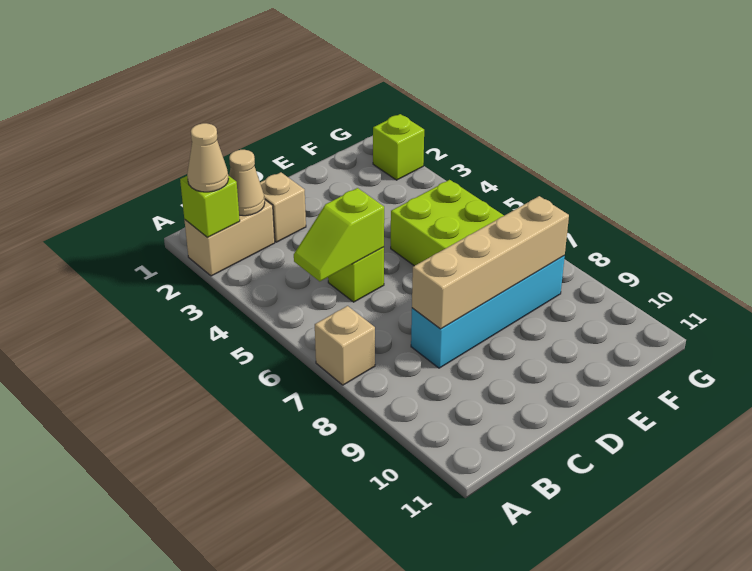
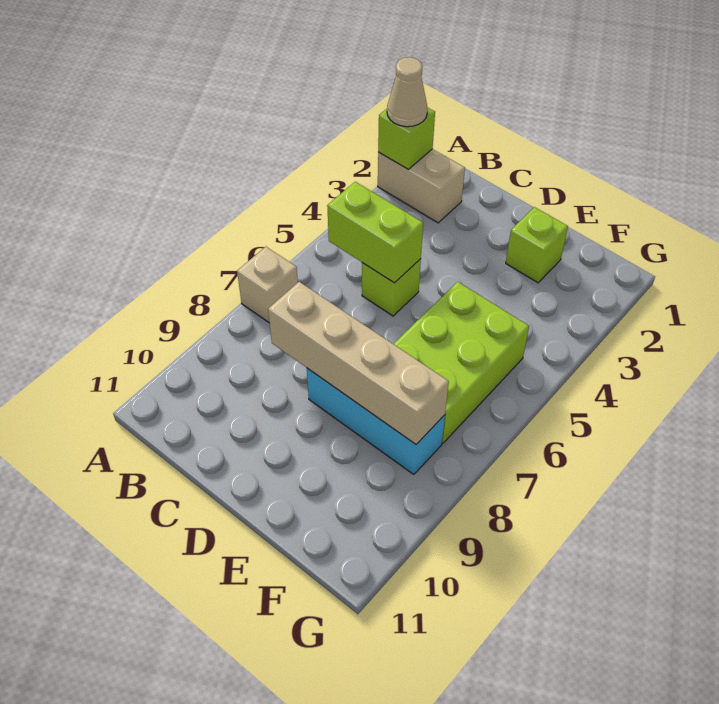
tan 1x1 cone [229,150,265,216] -> none
lime 1x2 slope [294,188,384,281] -> lime 1x2 brick [327,182,423,283]
tan 1x1 brick [260,172,306,242] -> none
cyan 1x4 brick [411,256,565,368] -> cyan 1x3 brick [307,368,445,475]
lime 1x1 brick [373,114,424,180] -> lime 1x1 brick moved to [506,207,568,283]

